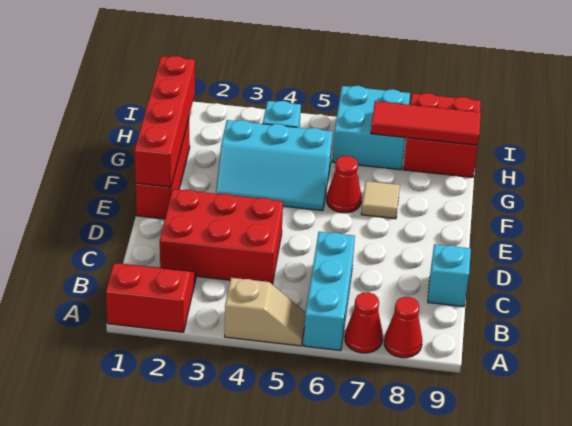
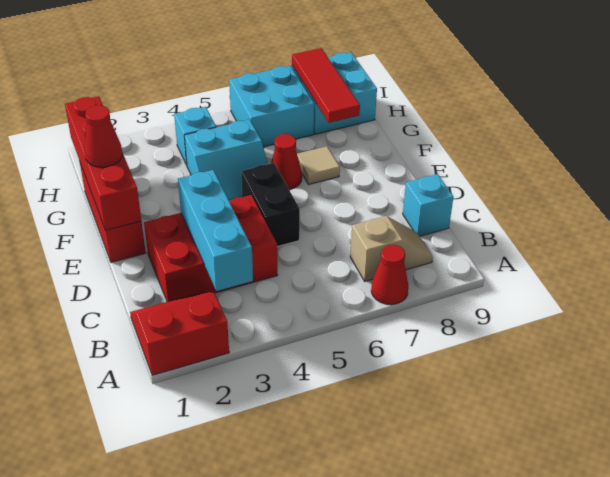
tan 1x2 slope [225,278,306,346] -> tan 1x2 slope moved to [350,216,433,281]
cyan 1x3 brick [303,232,355,351] -> cyan 1x3 brick moved to [178,170,253,291]
red 1x1 cone [384,297,422,358] -> red 1x1 cone moved to [84,105,122,167]
none -> black 1x2 brick [241,163,300,247]
cyan 2x3 slope [216,120,333,211] -> cyan 2x2 slope [184,120,267,200]
red 1x3 tile [371,101,481,146] -> red 1x3 tile turned to [292,48,360,123]
red 2x2 brick [403,93,481,177] -> cyan 2x2 brick [292,52,377,134]

